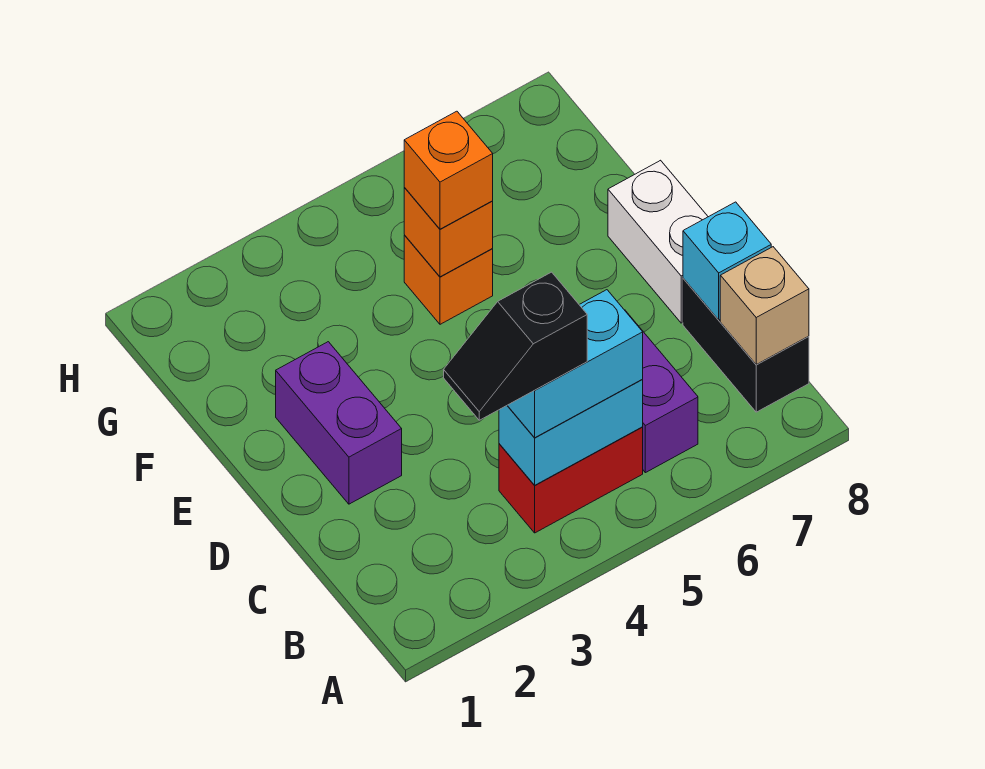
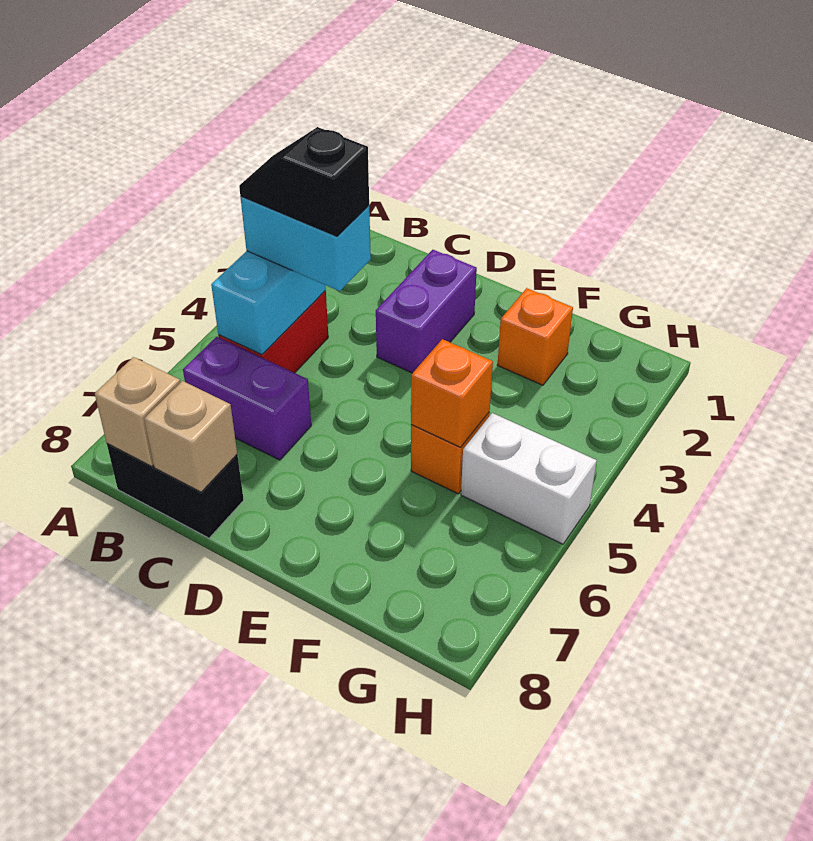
black 1x2 slope [444,272,587,420] -> black 1x2 slope turned to [239,127,369,236]
cyan 1x2 brick [507,290,643,438] -> cyan 1x2 brick turned to [241,196,371,291]
cyan 1x1 brick [683,202,771,320] -> tan 1x1 brick [144,381,237,492]
purple 1x2 brick [276,342,402,504] -> purple 1x2 brick turned to [376,250,477,373]
white 1x2 brick [608,160,708,323] -> white 1x2 brick moved to [461,413,597,544]
orange 1x1 brick [404,111,493,229] -> orange 1x1 brick moved to [498,288,573,385]

